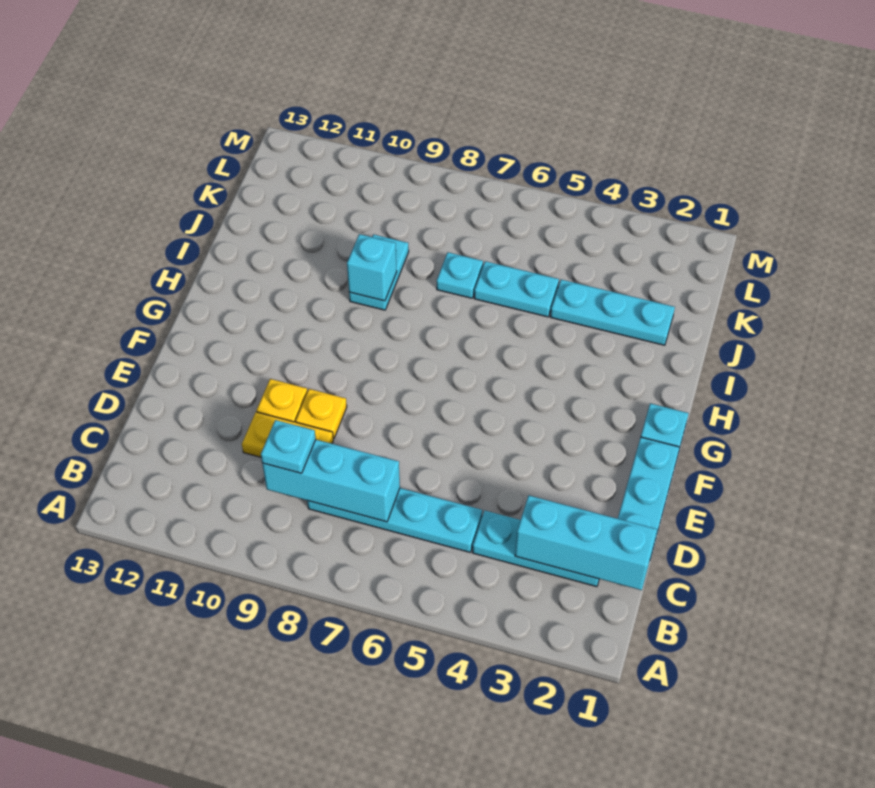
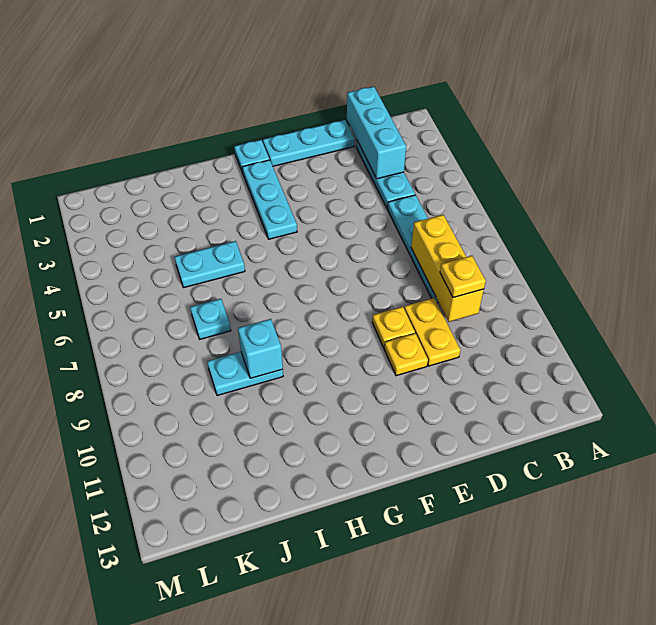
cyan 1x3 brick [262,440,400,522] -> yellow 1x3 brick [411,215,484,322]
cyan 1x1 plate [261,420,316,473] -> yellow 1x1 plate [440,256,486,298]
cyan 1x3 plate [550,280,675,345] -> cyan 1x3 plate moved to [242,160,297,239]
cyan 1x2 plate [474,261,559,317] -> cyan 1x2 plate turned to [175,241,245,288]

